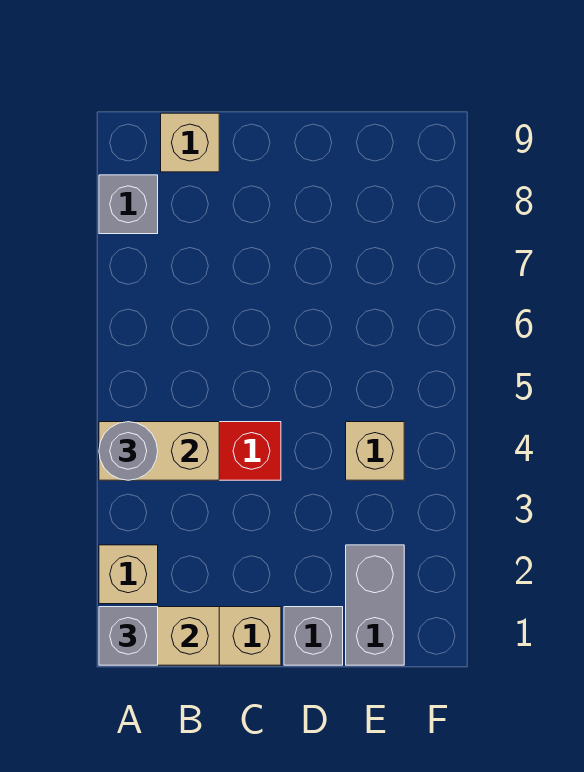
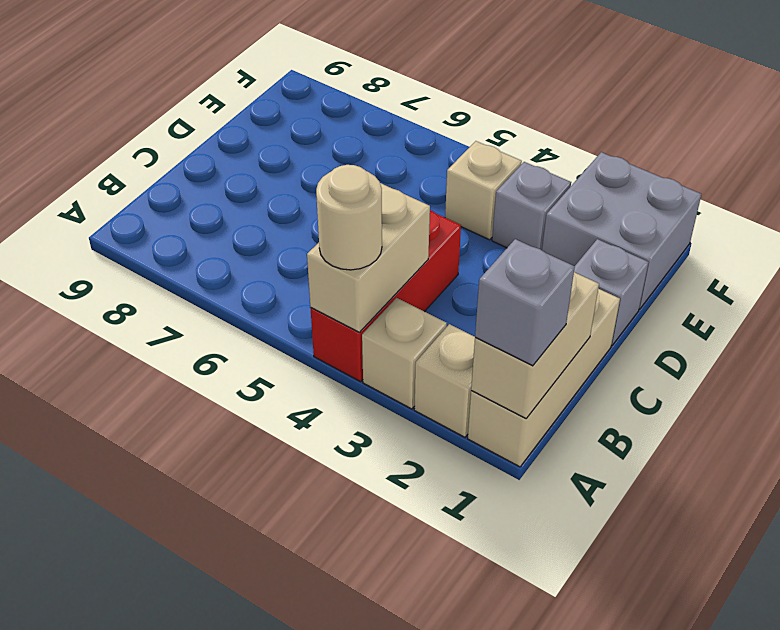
grey 1x1 round brick [99,422,158,480] -> tan 1x1 round brick [316,165,382,270]
grey 1x1 brick [99,175,158,234] -> grey 1x1 brick moved to [492,162,571,250]
tan 1x1 brick [161,113,219,172] -> tan 1x1 brick moved to [362,298,447,409]
grey 1x2 brick [346,545,404,665] -> grey 2x2 brick [542,152,701,309]

